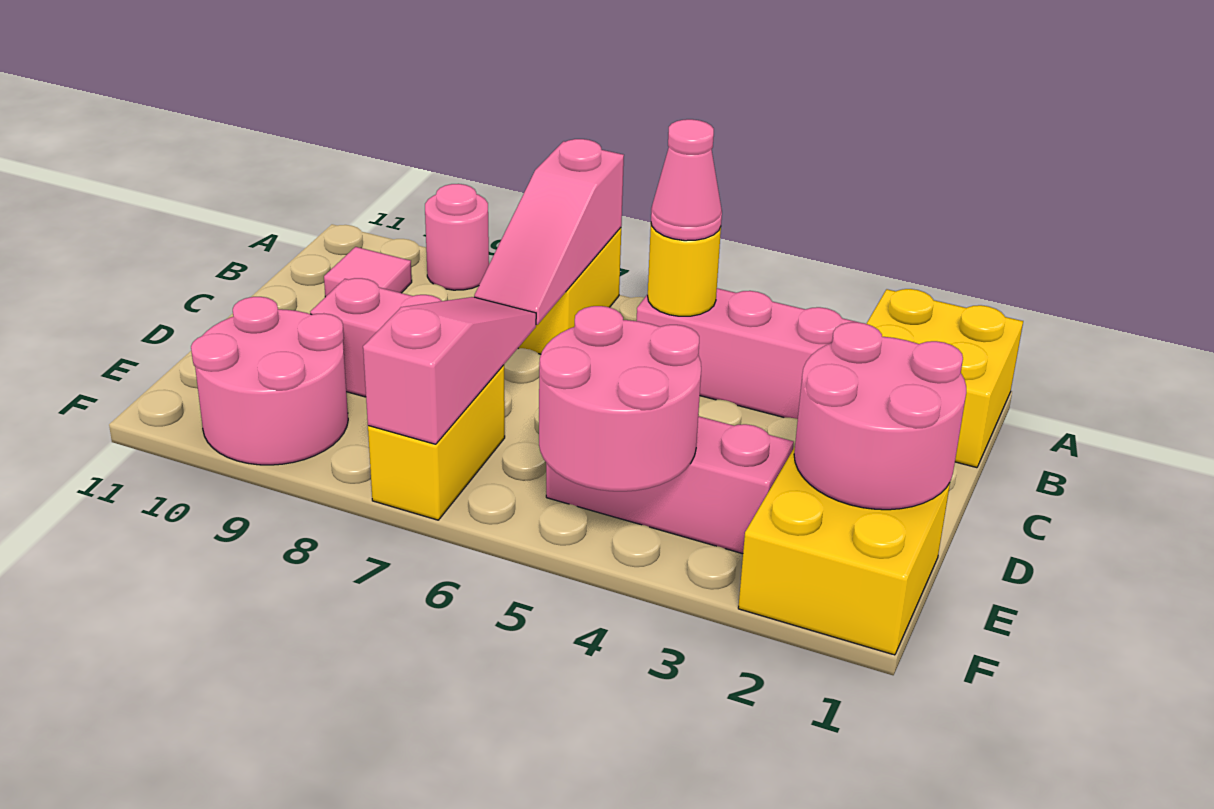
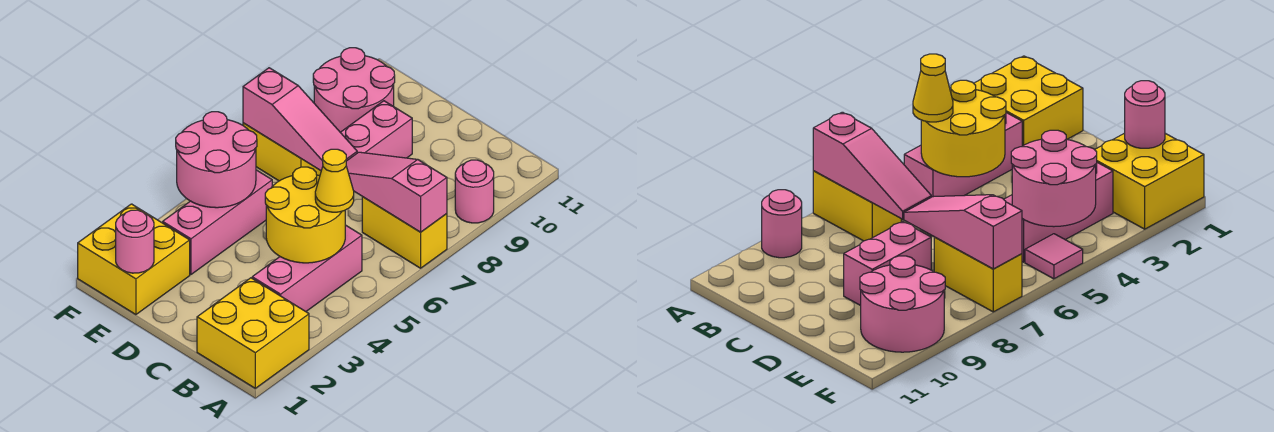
yellow 1x1 round brick [648,224,721,316] -> yellow 2x2 round brick [265,167,345,263]
pink 1x1 cone [651,119,722,241] -> yellow 1x1 cone [315,149,354,212]
pink 1x1 tile [324,247,412,297] -> pink 1x1 tile moved to [1025,234,1083,279]
pink 2x2 round brick [794,322,966,510] -> pink 1x1 round brick [116,210,154,273]

